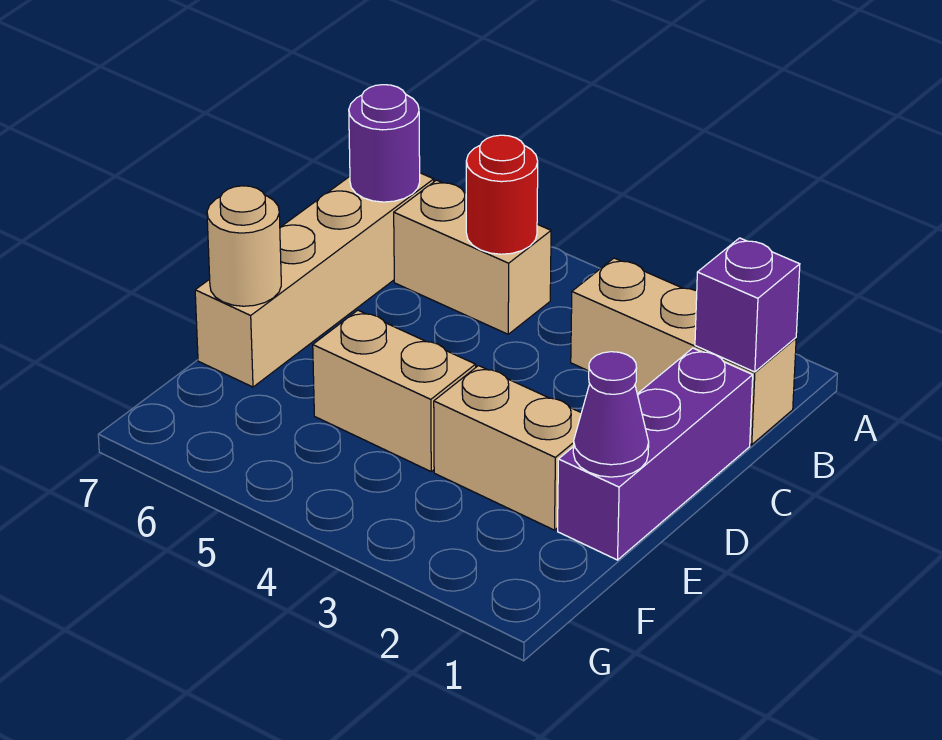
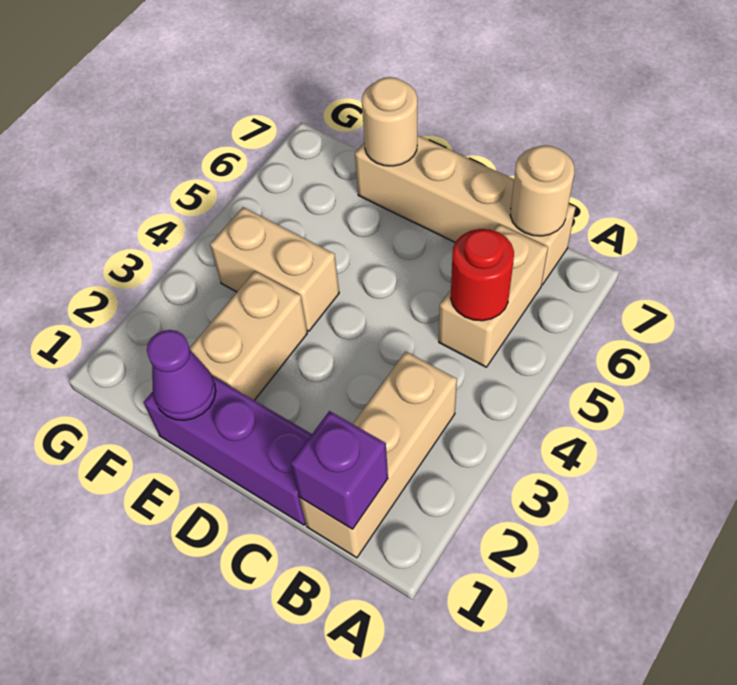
purple 1x1 round brick [349,85,420,202] -> tan 1x1 round brick [510,145,574,236]
tan 1x2 brick [313,310,476,471] -> tan 1x2 brick turned to [210,207,339,331]

